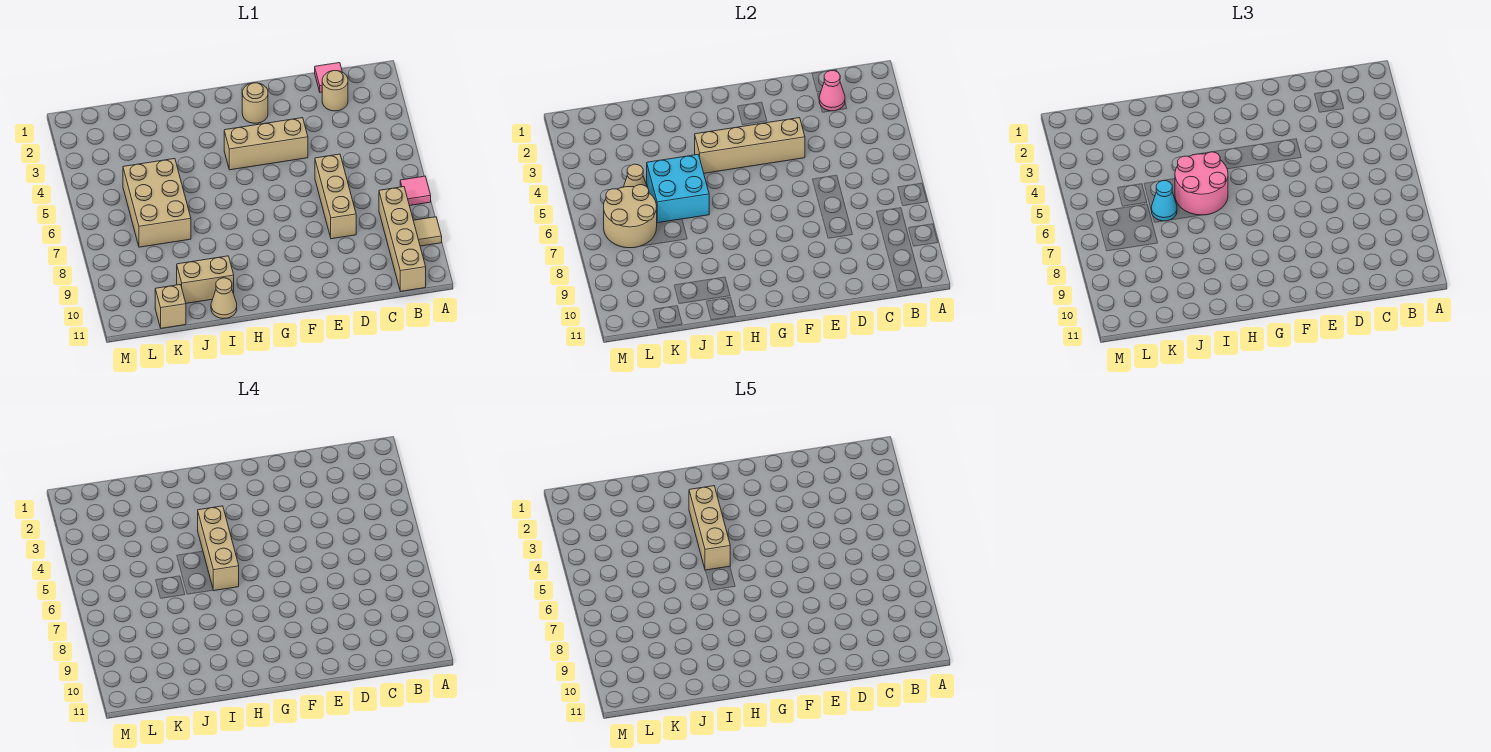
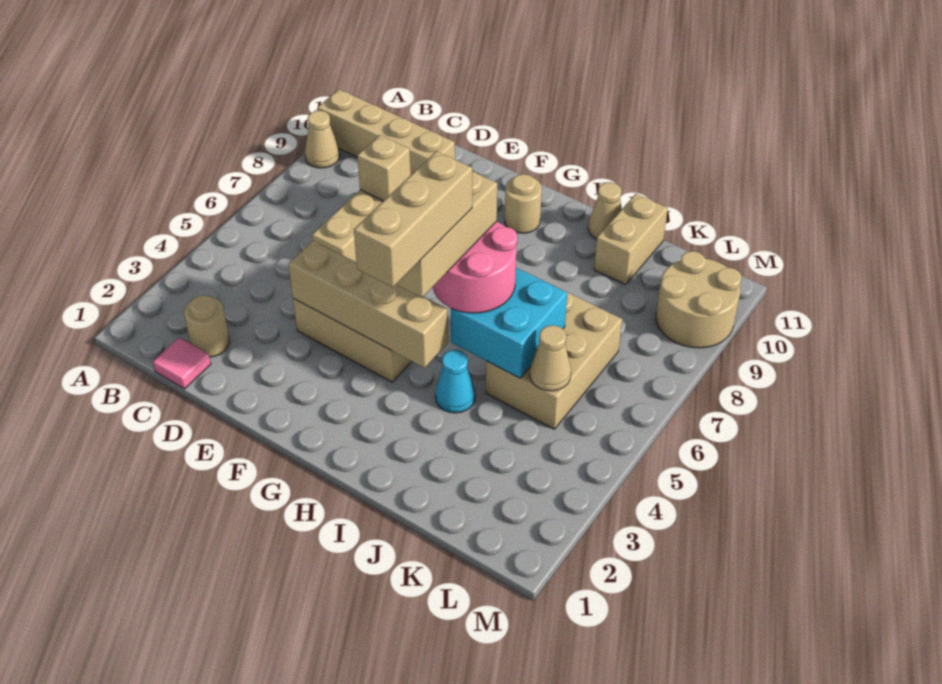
pink 1x1 tile [400,176,431,206] -> none
tan 1x1 tile [413,217,442,246] -> tan 1x1 cone [305,111,340,168]
tan 1x4 brick [379,187,426,291] -> tan 1x4 brick turned to [318,89,455,175]
pink 1x1 cone [819,71,845,111] -> none
tan 1x1 round brick [242,83,268,123] -> tan 1x1 round brick moved to [505,174,542,233]
tan 1x2 brick [177,256,234,303] -> tan 1x2 brick turned to [594,194,668,285]
cyan 1x1 cone [1151,181,1177,221] -> cyan 1x1 cone moved to [435,350,475,413]
tan 2x2 round brick [604,185,657,248] -> tan 2x2 round brick moved to [656,251,742,348]
tan 1x1 brick [155,285,186,328] -> tan 1x1 brick moved to [357,135,411,201]

